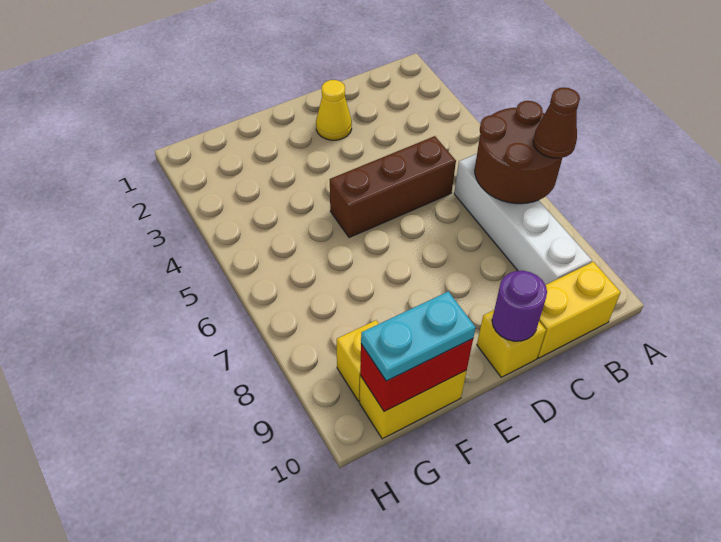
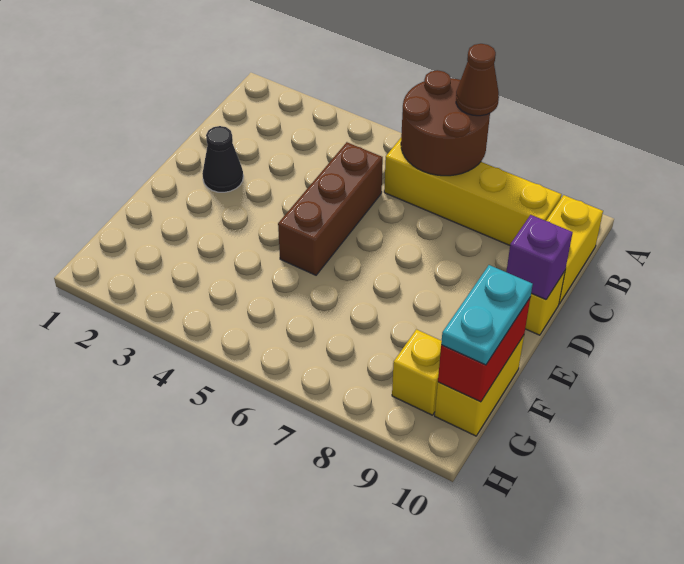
white 1x4 brick [454,154,592,285] -> yellow 1x4 brick [384,138,562,245]
yellow 1x1 cone [316,80,352,140] -> black 1x1 cone [202,126,243,192]
purple 1x1 round brick [492,271,547,341] -> purple 1x1 brick [506,215,573,299]

